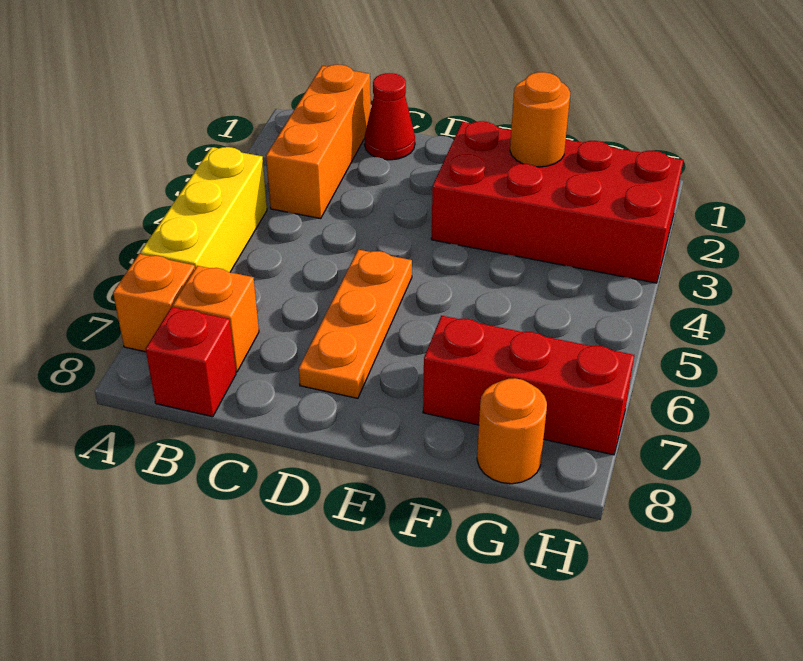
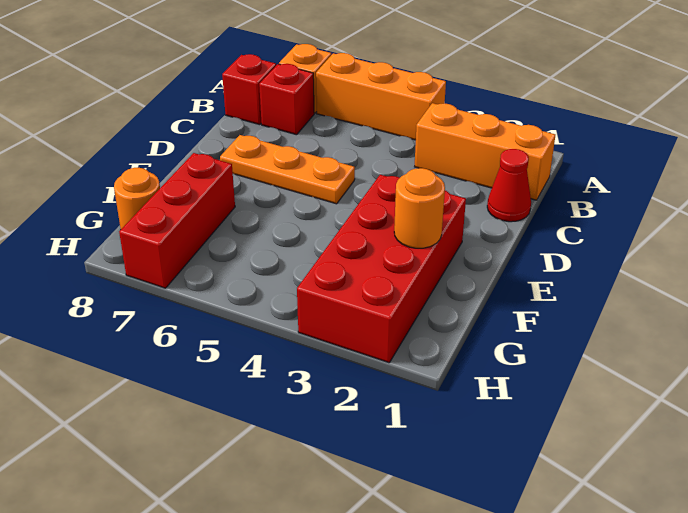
yellow 1x3 brick [140,147,267,272] -> orange 1x3 brick [316,53,446,140]
orange 1x1 brick [173,266,259,372] -> red 1x1 brick [259,64,314,135]

